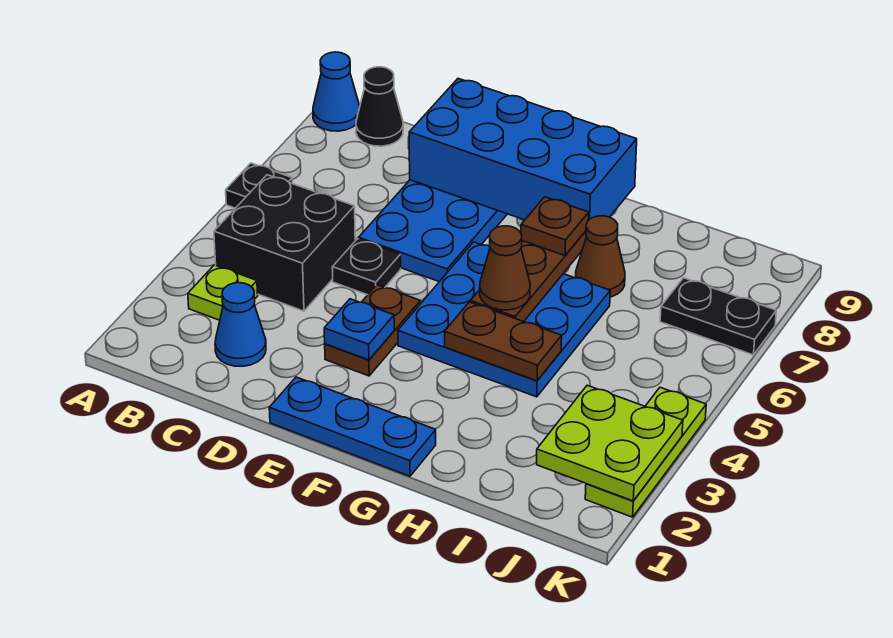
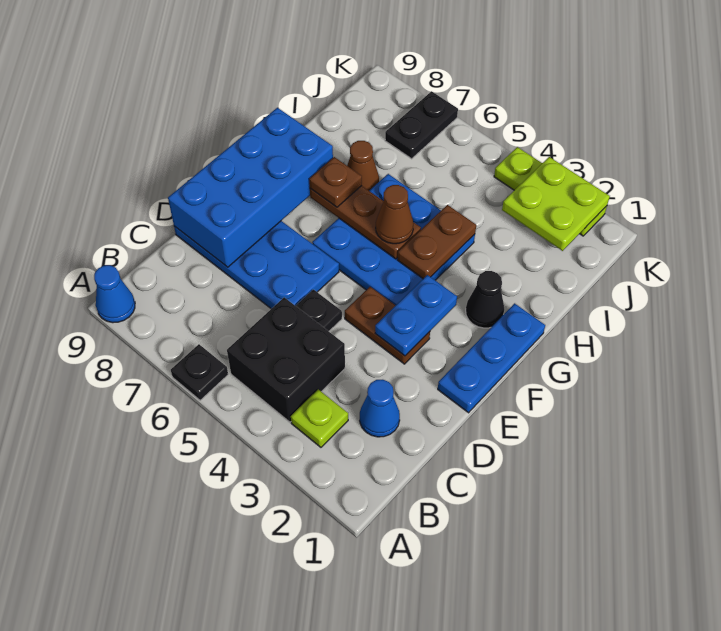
black 1x1 cone [356,67,403,146] -> black 1x1 cone moved to [466,271,504,328]
blue 1x1 plate [324,299,394,360] -> blue 1x2 plate [375,275,457,356]

